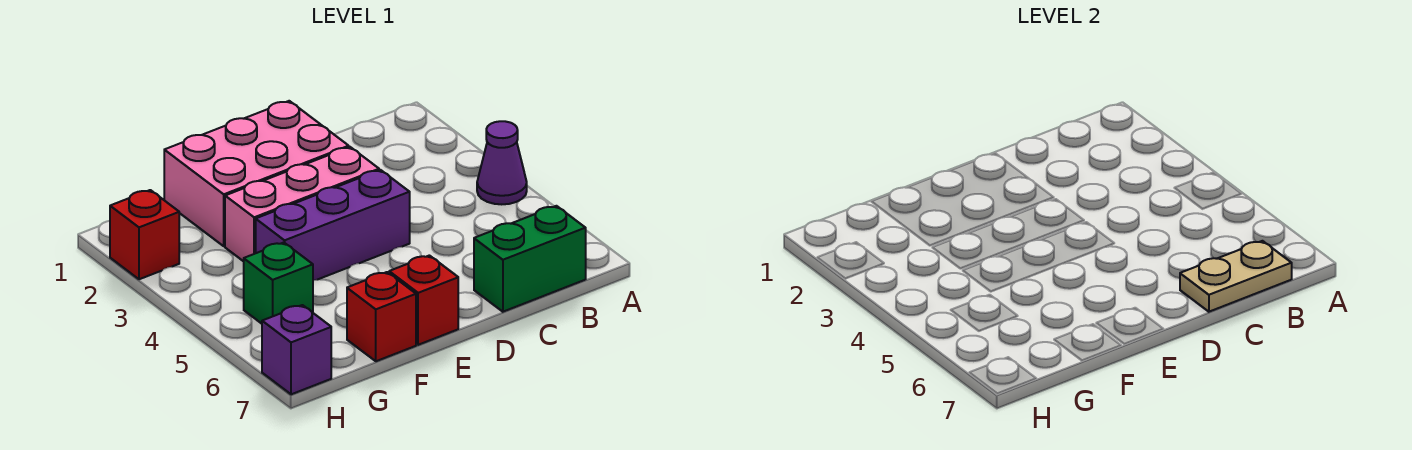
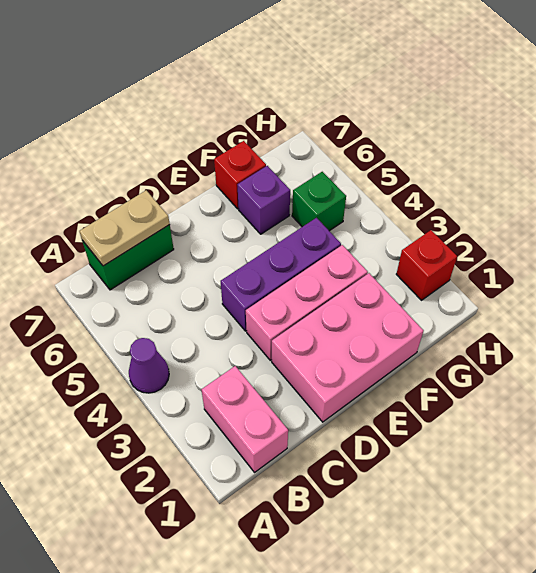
none -> pink 1x2 brick [201,366,288,472]
red 1x1 brick [389,255,458,345] -> none
purple 1x1 brick [262,305,331,394] -> purple 1x1 brick moved to [238,166,290,234]

